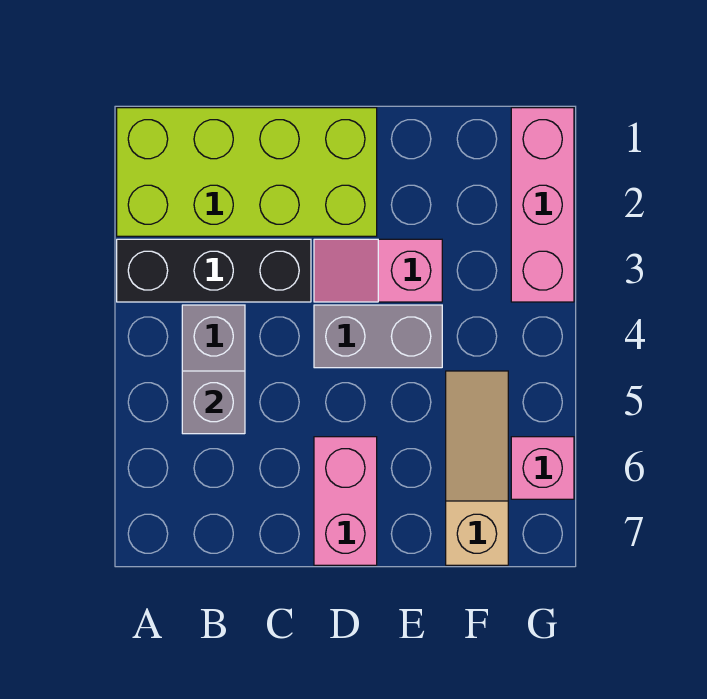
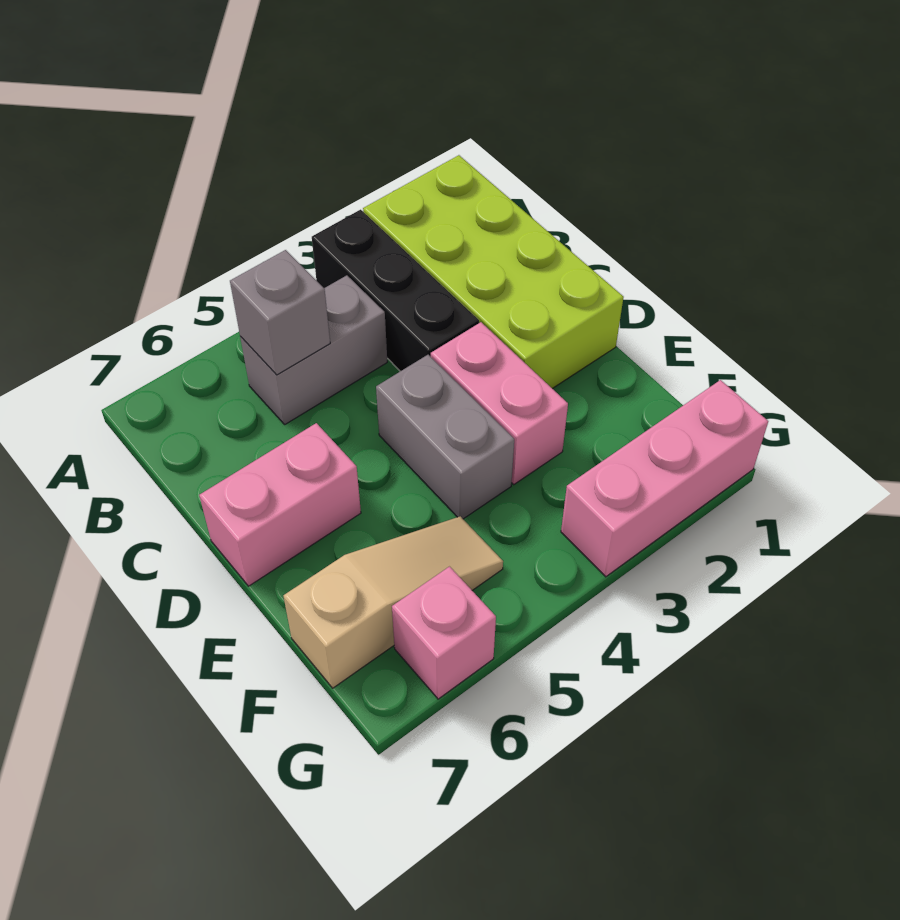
pink 1x2 slope [314,239,442,302] -> pink 1x2 brick [431,322,568,484]

